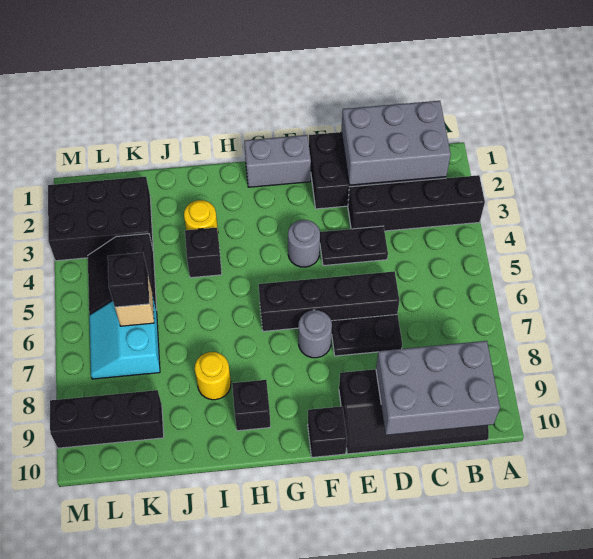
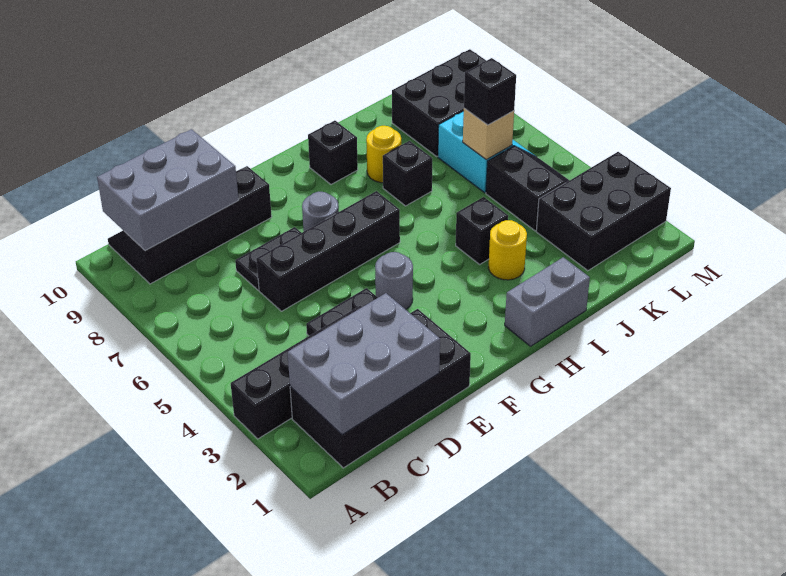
grey 1x2 brick [244,135,311,187] -> grey 1x2 brick moved to [505,257,590,346]
black 1x1 brick [308,406,347,457] -> black 1x1 brick moved to [383,141,432,206]
black 1x3 brick [50,390,164,448] -> black 2x3 brick [392,49,486,156]

